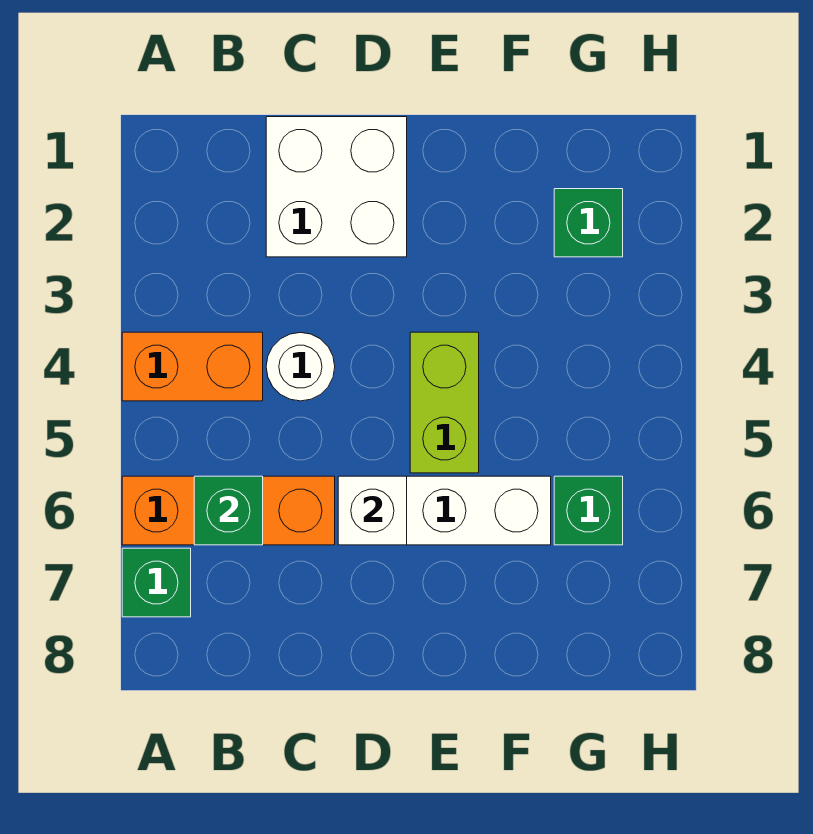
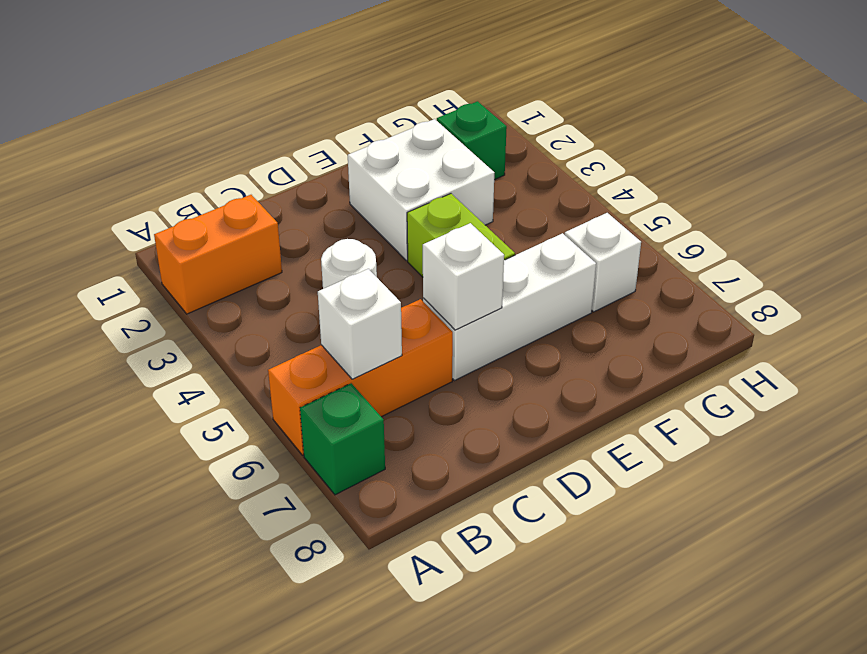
orange 1x2 brick [122,332,263,401] -> orange 1x2 brick moved to [154,195,282,314]
green 1x1 brick [194,476,263,545] -> white 1x1 brick [318,269,402,379]
white 2x2 brick [266,117,407,257] -> white 2x2 brick moved to [348,119,494,260]
green 1x1 brick [554,476,623,545] -> white 1x1 brick [565,213,641,312]

